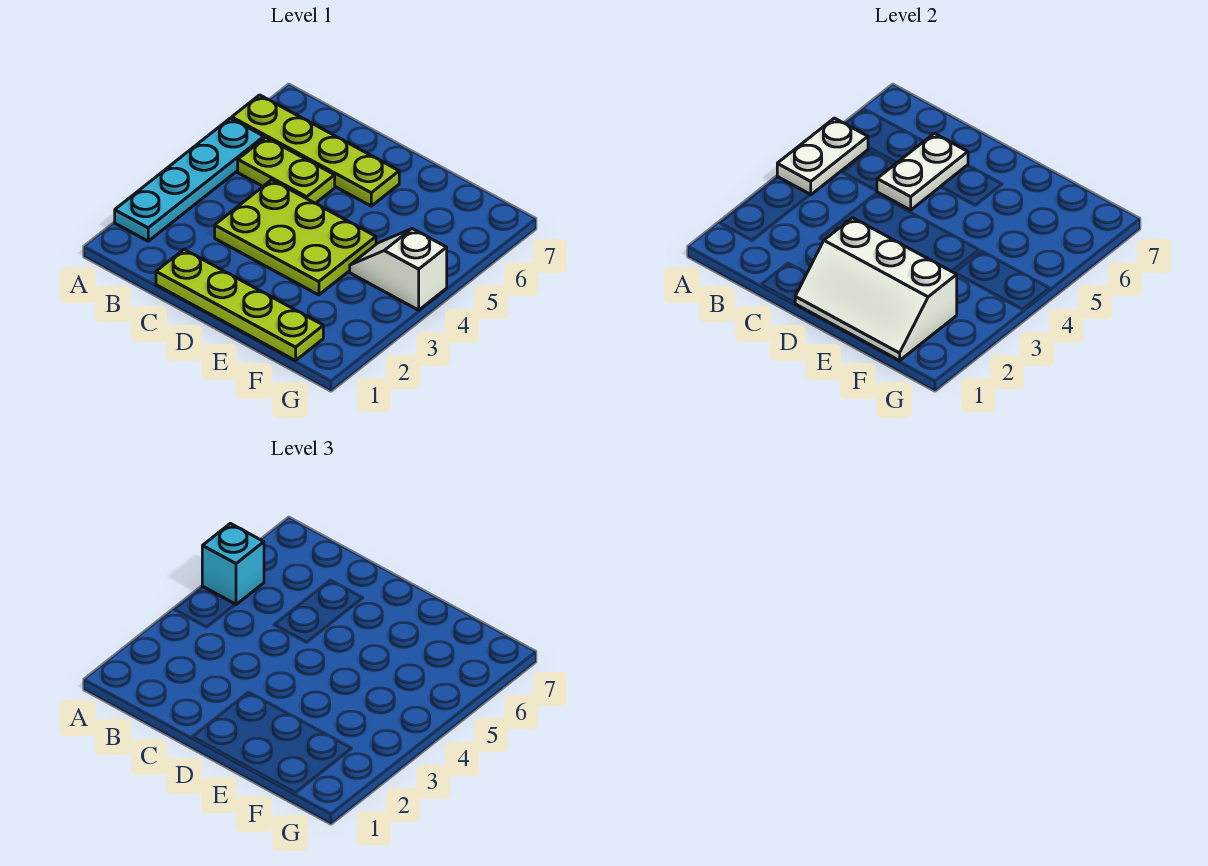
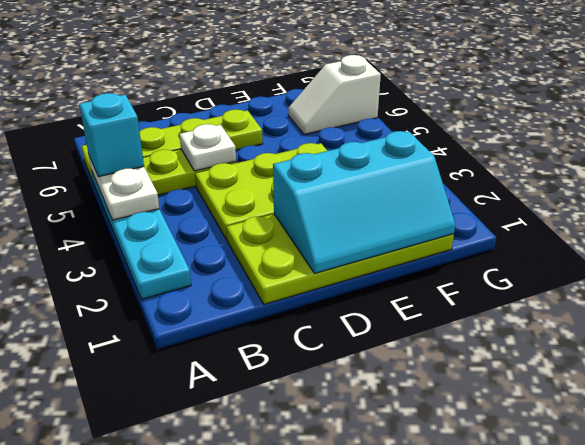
lime 1x4 plate [156,250,323,361] -> lime 2x4 plate [227,214,454,304]
white 1x2 plate [877,133,968,210] -> white 1x1 plate [180,124,236,171]
white 2x3 slope [795,218,957,361] -> cyan 2x3 slope [273,131,455,274]
white 1x2 slope [350,229,447,310] -> white 1x2 slope moved to [288,55,381,135]

